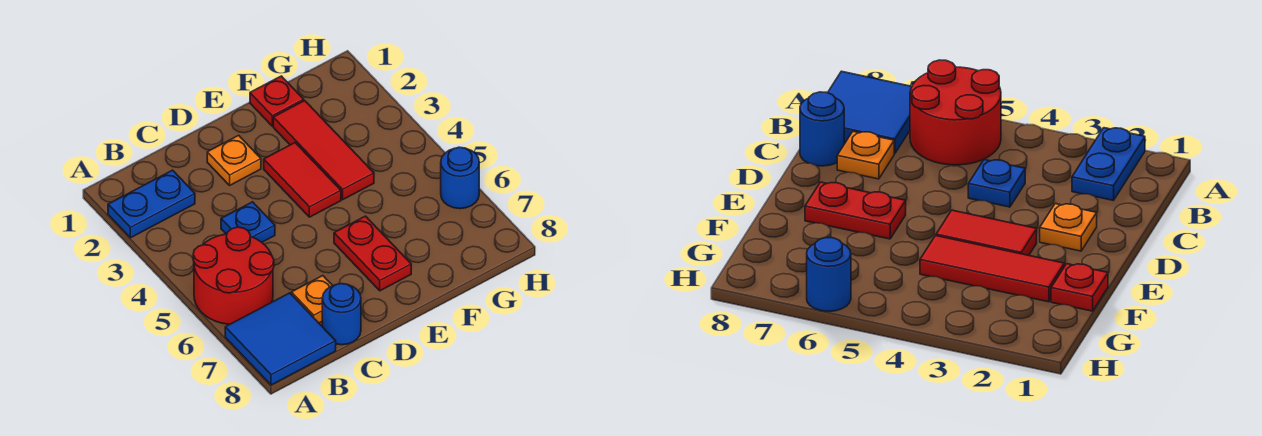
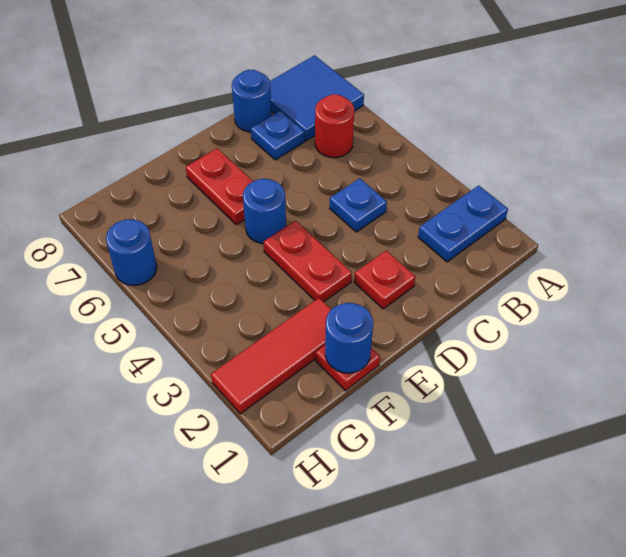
red 2x2 round brick [193,227,274,324] -> red 1x1 round brick [315,94,354,158]
orange 1x1 plate [291,276,332,323] -> blue 1x1 plate [251,111,305,160]
orange 1x1 plate [207,135,261,185] -> red 1x1 plate [354,251,415,309]
red 1x2 tile [264,143,341,217] -> red 1x2 plate [264,221,352,302]
none -> blue 1x1 round brick [243,179,286,244]
none -> blue 1x1 round brick [325,303,373,373]
red 1x3 tile [273,101,374,200] -> red 1x3 tile turned to [211,298,332,414]

